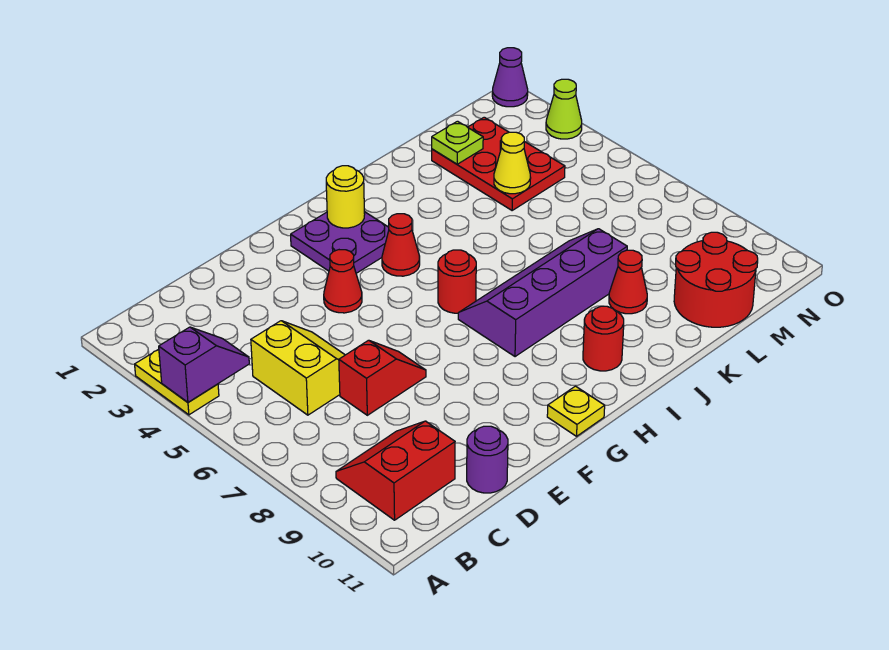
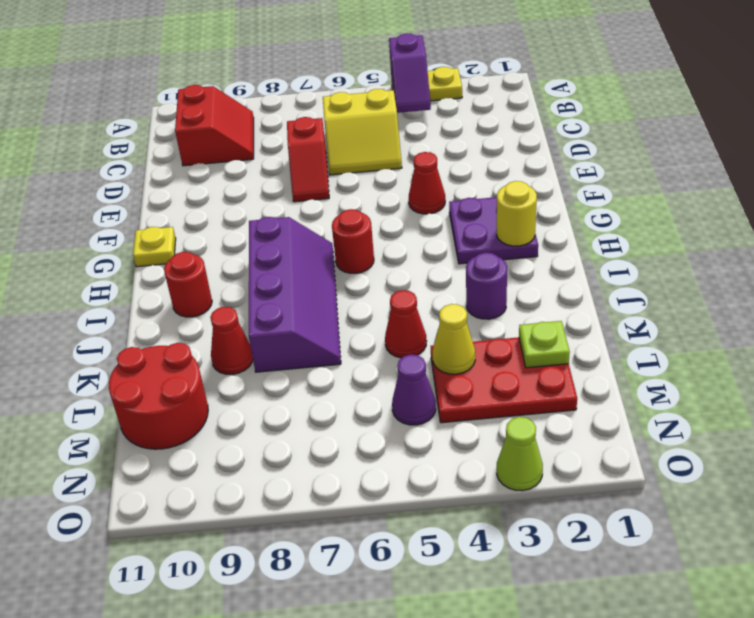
purple 1x1 round brick [467,426,508,493] -> purple 1x1 round brick moved to [466,253,507,319]
red 1x1 cone [382,214,420,276] -> red 1x1 cone moved to [385,290,427,358]
purple 1x1 cone [492,48,528,107] -> purple 1x1 cone moved to [392,355,436,425]

